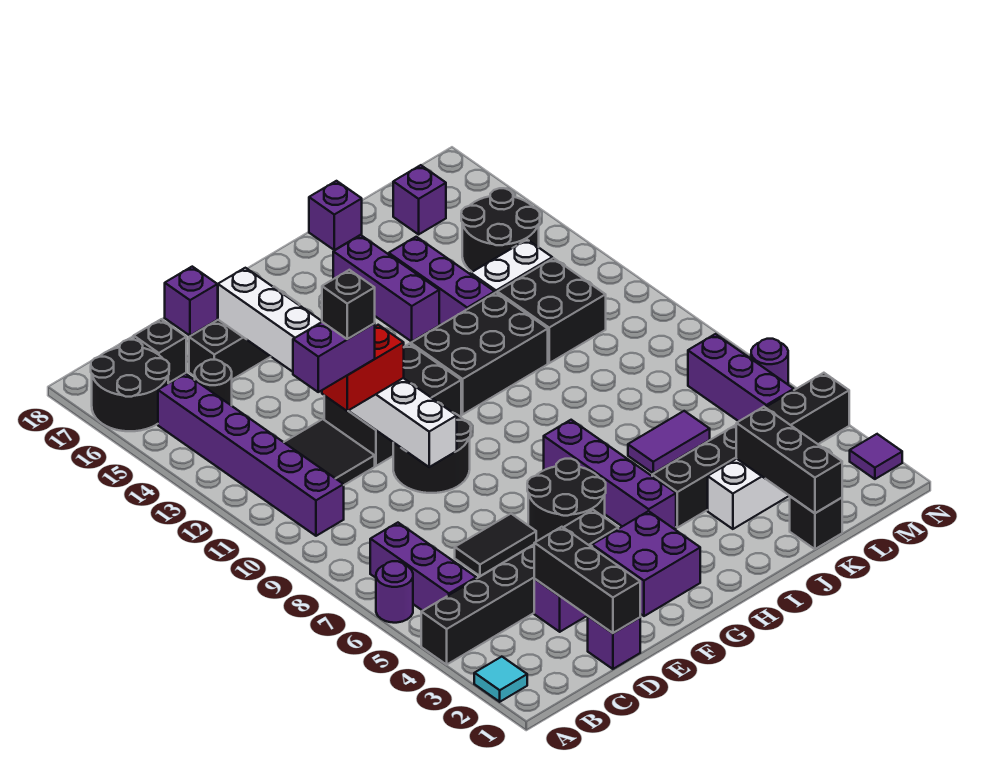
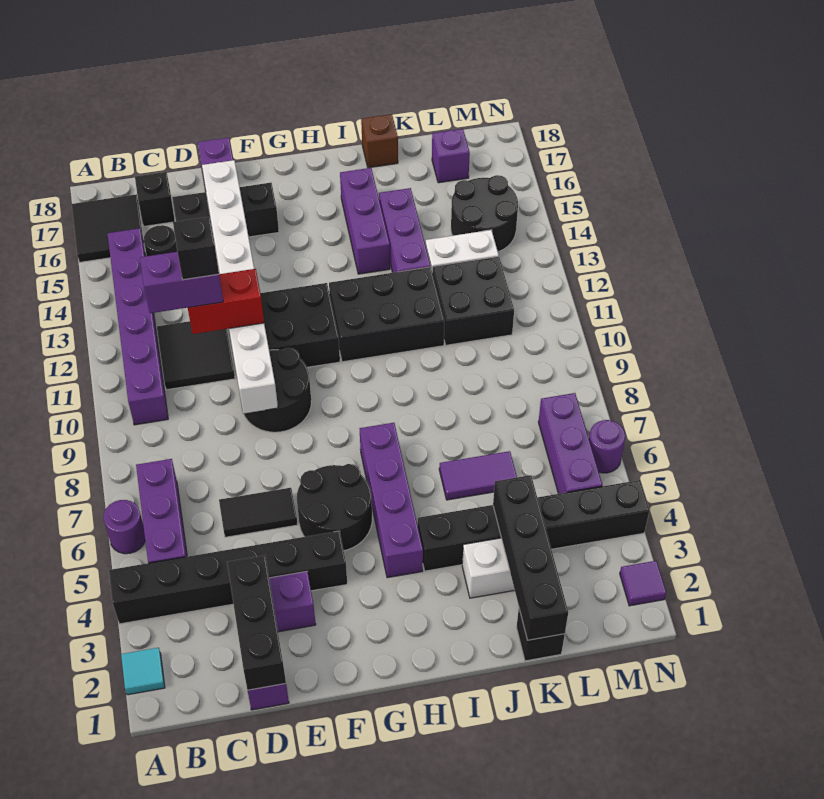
black 2x2 round brick [91,340,169,431] -> black 2x2 tile [72,194,145,262]
purple 2x2 brick [592,511,700,616] -> none
purple 1x1 brick [309,181,362,250] -> brown 1x1 brick [361,114,398,168]
black 1x3 brick [736,407,842,513] -> black 1x4 brick [493,475,568,640]

